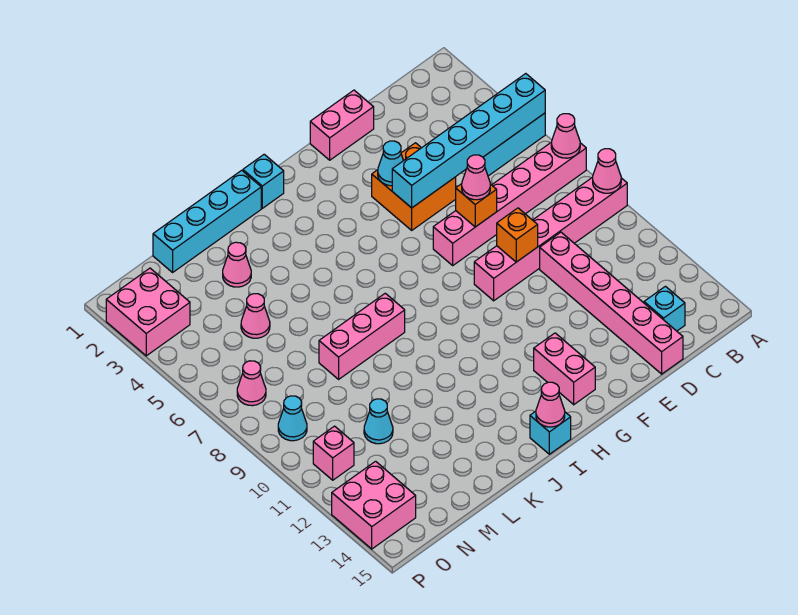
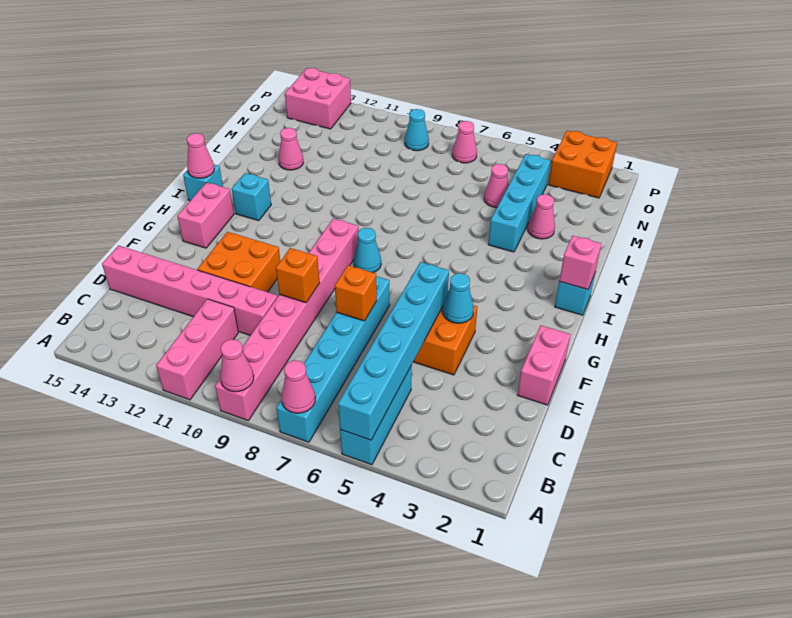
pink 1x6 brick [433,142,586,265] -> cyan 1x6 brick [276,277,390,442]
pink 1x6 brick [474,177,627,301] -> pink 1x8 brick [215,219,359,420]
cyan 1x1 brick [644,286,685,331] -> cyan 1x1 brick moved to [232,173,271,221]
pink 1x1 cone [462,155,490,200] -> pink 1x1 cone moved to [279,128,303,170]
none -> orange 2x2 brick [197,232,280,292]
pink 1x2 brick [534,333,595,405] -> pink 1x2 brick turned to [177,182,234,248]
cyan 1x4 brick [153,170,261,272] -> cyan 1x4 brick moved to [488,154,550,252]
pink 1x3 brick [319,293,405,379] -> pink 1x3 brick moved to [156,299,238,400]
cyan 1x1 cone [364,399,393,444] -> cyan 1x1 cone moved to [354,228,381,273]
pink 2x2 brick [106,268,190,356] -> orange 2x2 brick [548,131,617,198]
pink 1x1 brick [313,426,354,480] -> pink 1x1 brick moved to [559,236,601,290]

